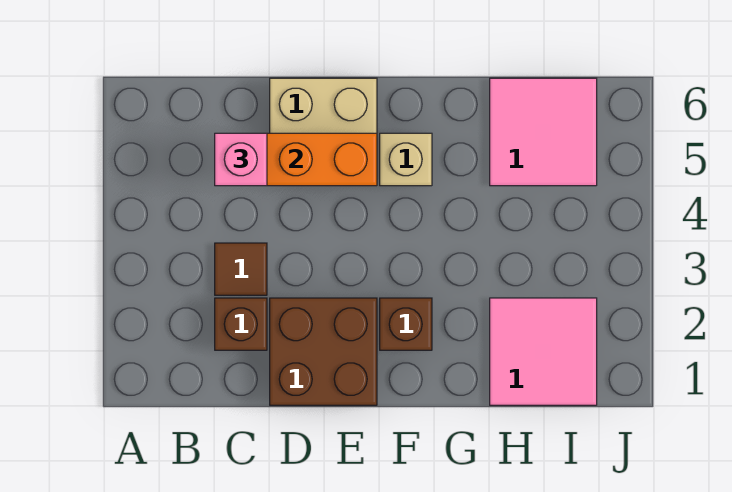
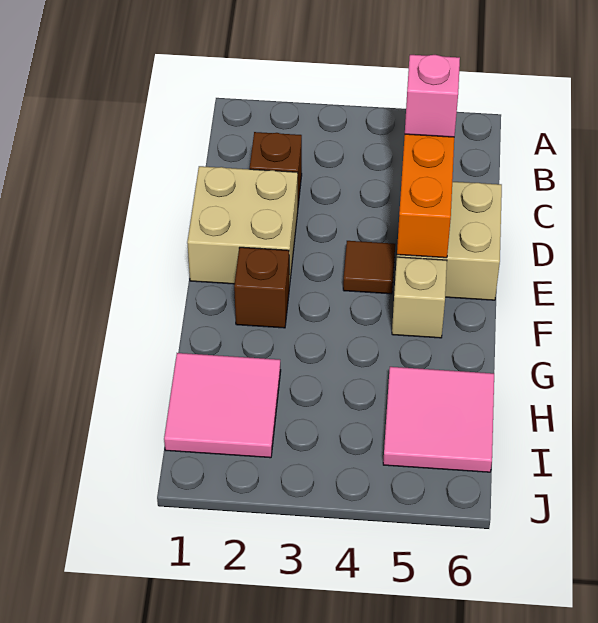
brown 1x1 tile [215,243,267,295] -> brown 1x1 tile moved to [343,241,395,294]
brown 2x2 brick [270,298,377,405] -> tan 2x2 brick [187,166,298,287]

